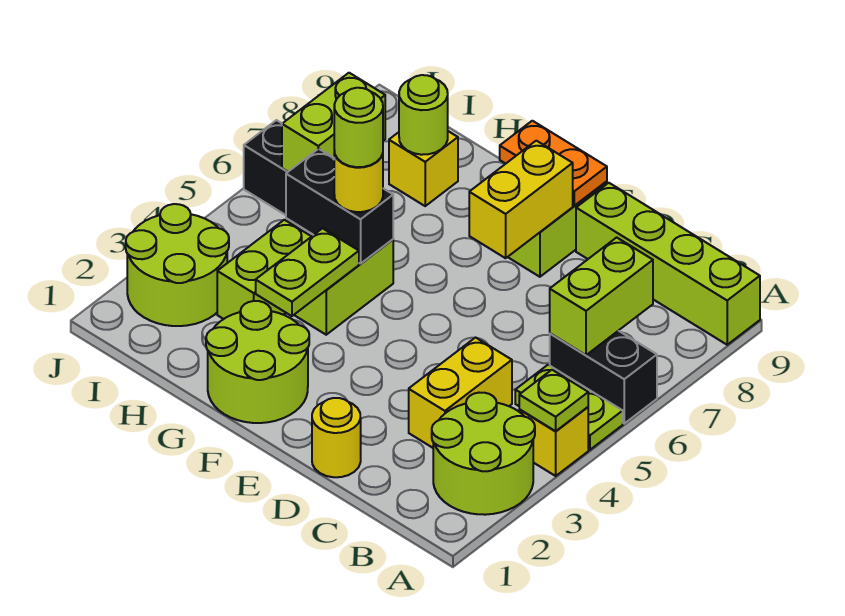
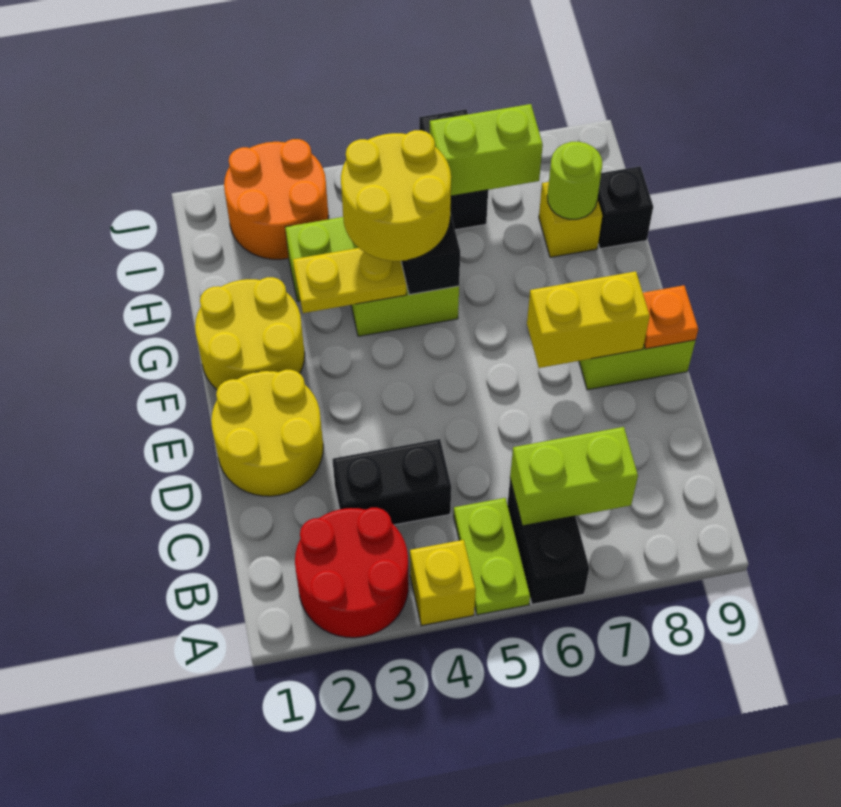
lime 2x2 round brick [432,393,535,515] -> red 2x2 round brick [295,508,409,638]
lime 1x1 plate [519,370,588,431] -> none
lime 1x4 brick [576,183,760,345] -> none
yellow 1x2 brick [409,338,512,448] -> black 1x2 brick [332,439,451,525]
yellow 1x1 round brick [312,398,361,477] -> yellow 2x2 round brick [211,370,323,496]
orange 1x2 plate [500,121,607,206] -> orange 1x1 plate [643,285,698,349]
lime 2x2 round brick [206,301,309,423] -> yellow 2x2 round brick [195,277,305,389]
lime 1x2 plate [256,228,359,316] -> yellow 1x2 plate [293,248,406,313]
yellow 1x1 round brick [334,151,383,212] -> yellow 2x2 round brick [341,130,451,261]
lime 1x1 round brick [334,88,383,167] -> none
none -> black 1x1 brick [598,166,653,249]
lime 2x2 round brick [126,204,229,326] -> orange 2x2 round brick [224,139,328,260]

